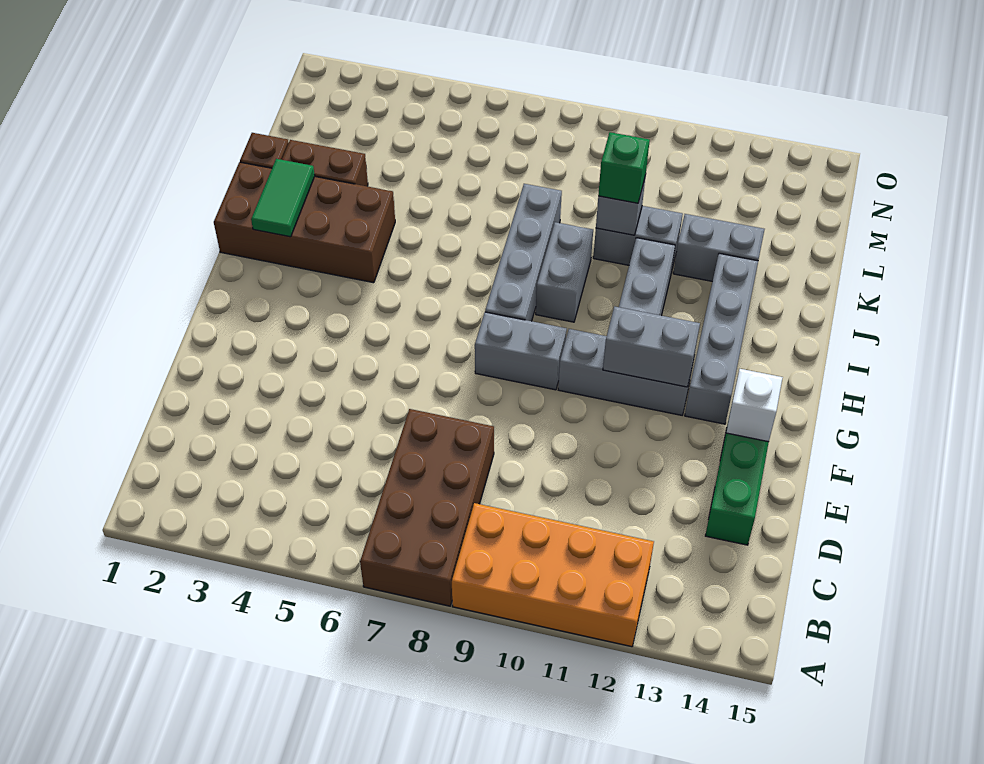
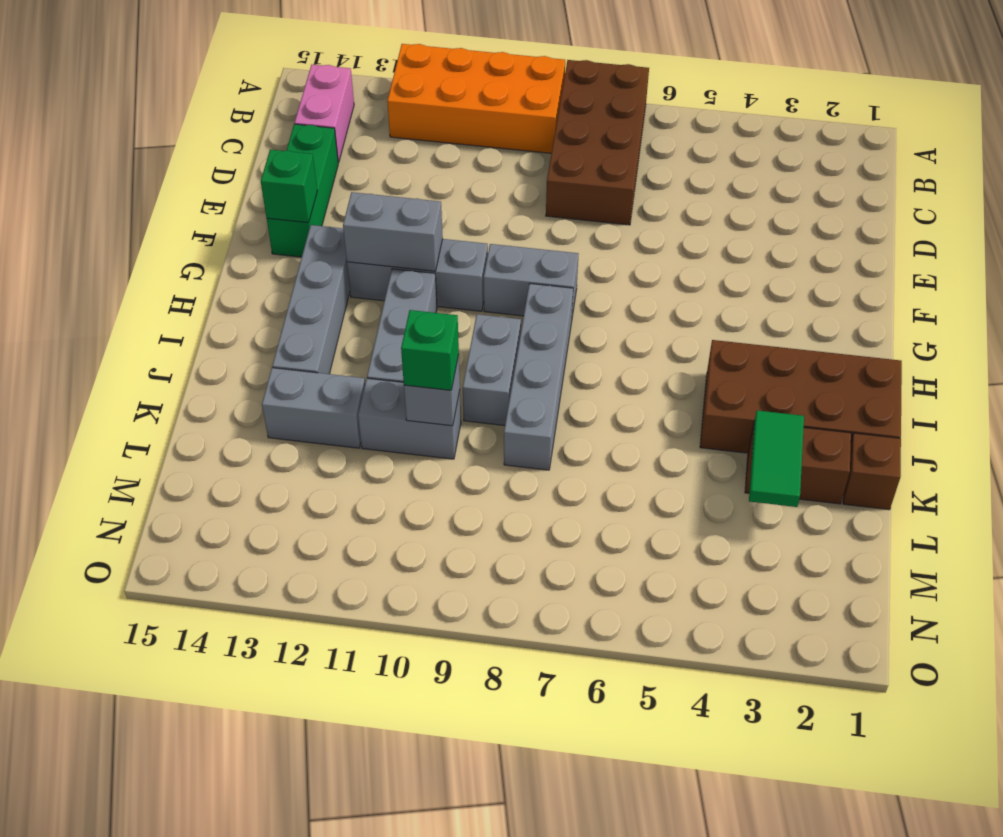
none -> pink 1x2 brick [295,65,354,162]
white 1x1 brick [726,369,783,442] -> green 1x1 brick [261,149,317,223]
green 1x2 tile [251,159,315,237] -> green 1x2 tile moved to [749,410,804,507]

